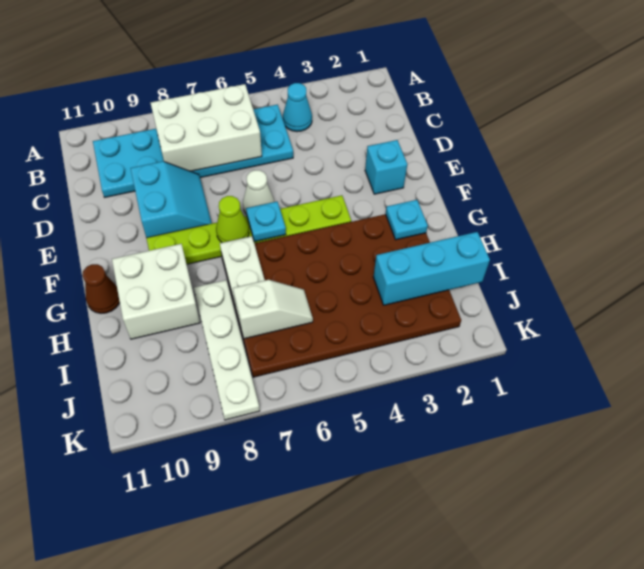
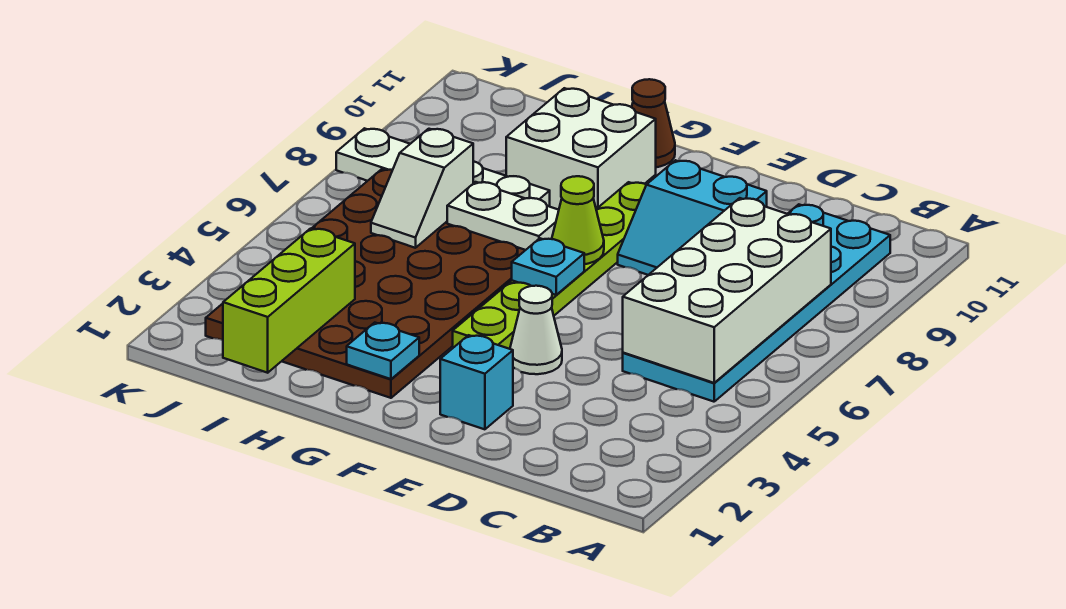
cyan 1x1 cone [283,83,312,132] -> none
white 2x3 brick [151,84,262,171] -> white 2x4 brick [623,198,831,383]
white 1x1 cone [243,170,274,214] -> white 1x1 cone moved to [510,286,562,374]
cyan 1x3 brick [374,232,490,305] -> lime 1x3 brick [223,229,355,373]

